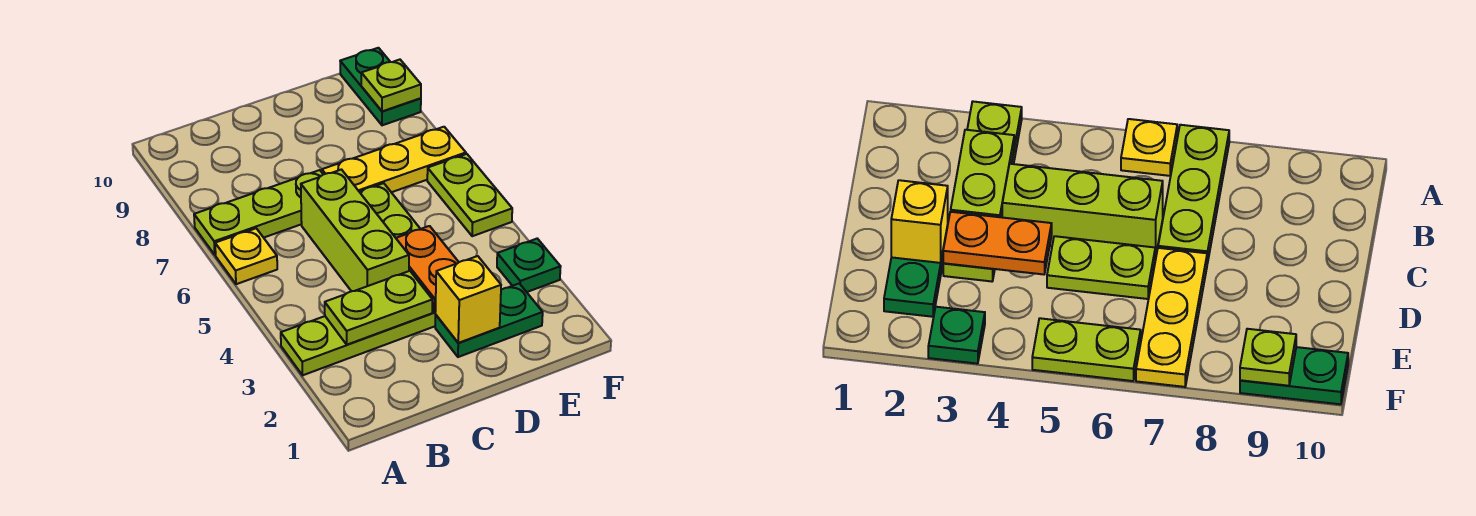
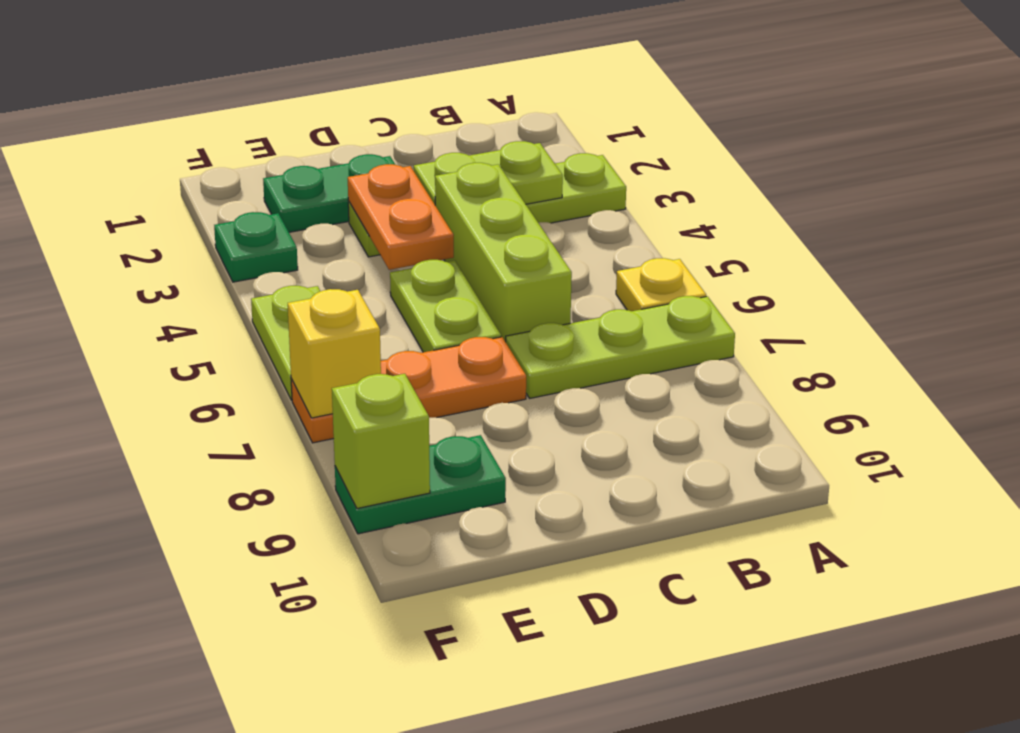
yellow 1x1 brick [435,256,501,343] -> yellow 1x1 brick moved to [288,289,381,418]
yellow 1x3 plate [322,127,466,192] -> orange 1x3 plate [291,337,526,443]
green 1x2 plate [340,48,421,125] -> green 1x2 plate turned to [335,435,506,534]
lime 1x1 plate [361,60,421,111] -> lime 1x1 brick [332,374,430,509]

